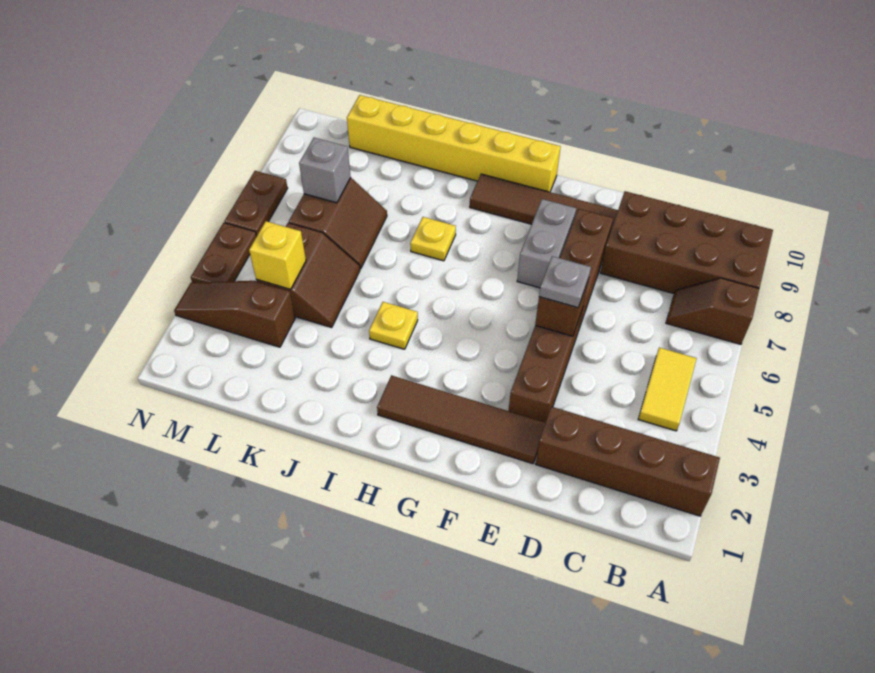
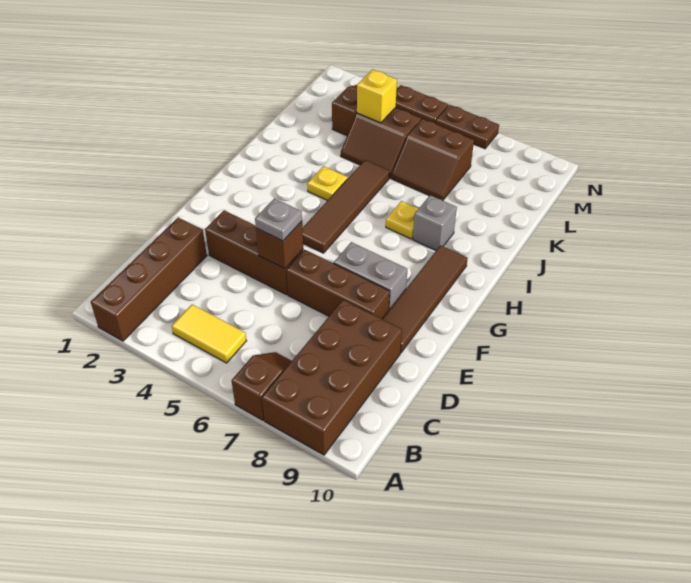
brown 1x4 tile [377,375,546,464] -> brown 1x4 tile moved to [302,160,389,253]
yellow 1x6 brick [347,95,561,192] -> none
grey 1x1 brick [299,138,351,203] -> grey 1x1 brick moved to [413,195,457,250]

